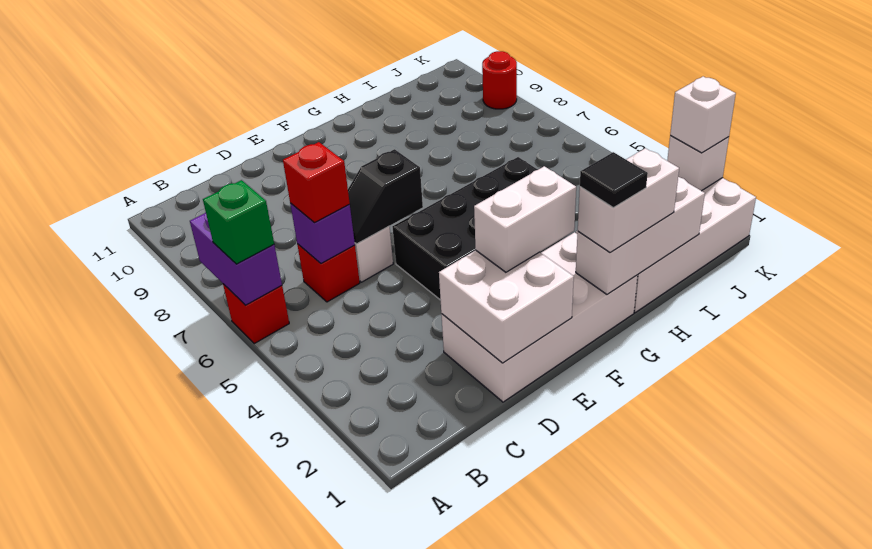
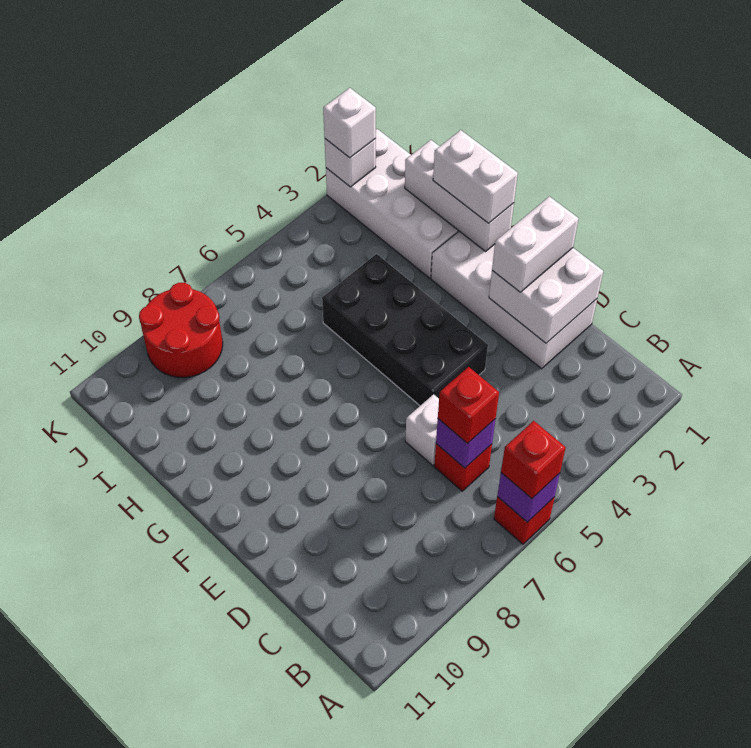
purple 1x2 brick [190,212,282,305] -> purple 1x1 brick [497,473,560,522]
green 1x1 brick [203,180,274,264] -> red 1x1 brick [501,421,566,498]
black 1x2 slope [348,149,423,244] -> none
white 1x2 brick [474,166,576,272] -> white 1x2 brick turned to [492,196,578,292]
black 1x1 tile [580,152,648,208] -> none
red 1x1 round brick [482,51,517,109] -> red 2x2 round brick [139,283,223,377]

